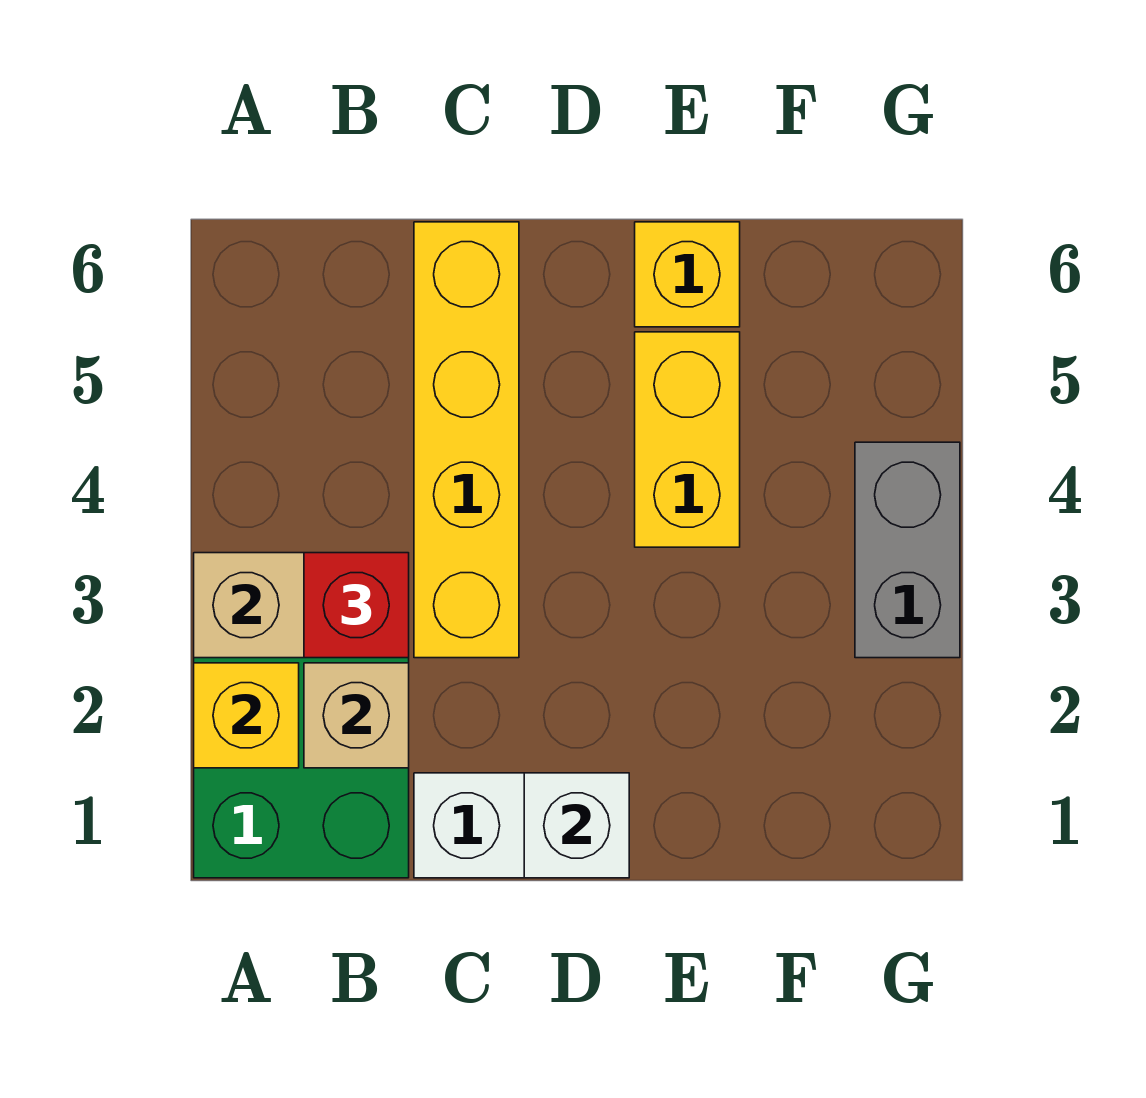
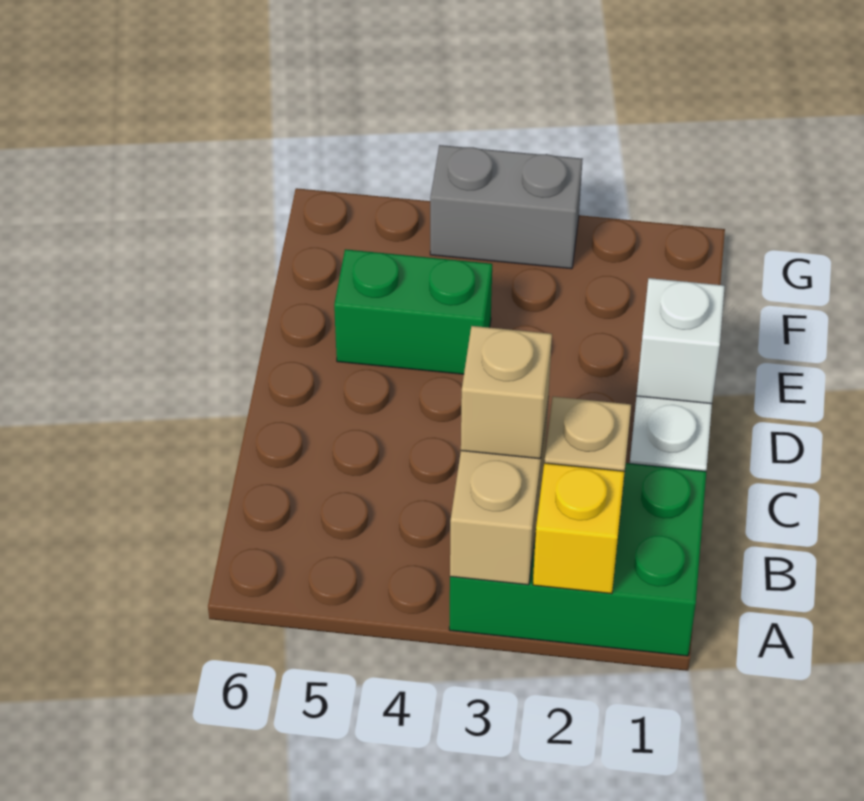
red 1x1 brick [304,553,409,658] -> tan 1x1 brick [461,326,552,459]
yellow 1x4 brick [414,222,519,658] -> none
yellow 1x2 brick [635,332,740,547] -> green 1x2 brick [334,249,492,374]
yellow 1x1 brick [635,222,740,327] -> none

